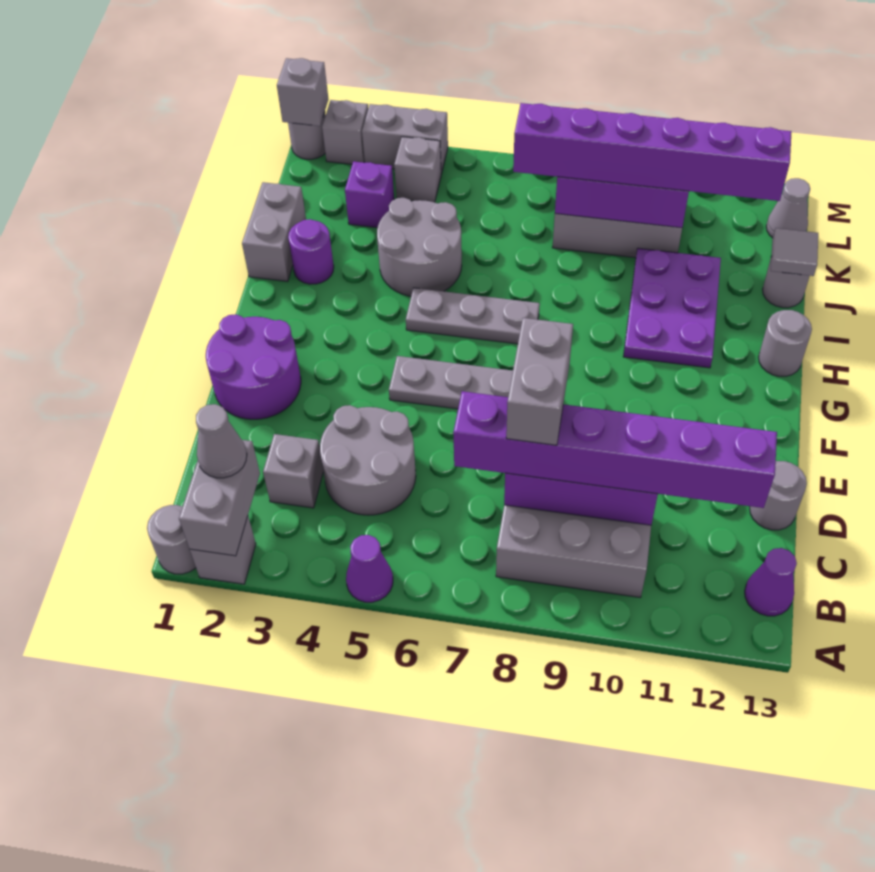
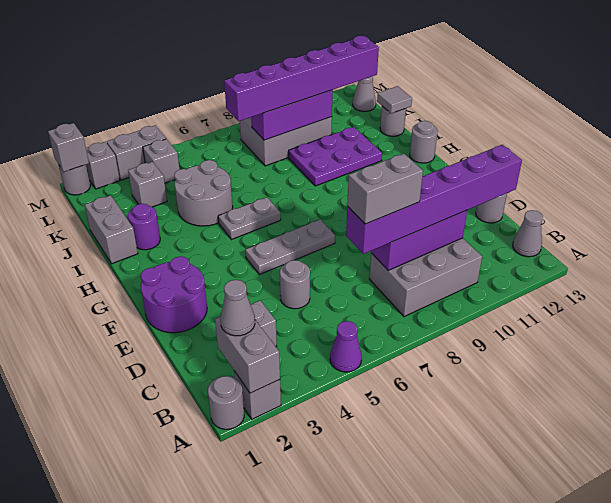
purple 1x1 cone [745,548,797,616] -> grey 1x1 cone [513,210,543,257]
grey 2x2 round brick [320,405,416,515] -> grey 1x1 round brick [280,260,310,309]
grey 1x2 brick [506,318,573,445] -> grey 1x2 brick turned to [347,154,423,224]
grey 1x3 plate [406,288,540,344] -> grey 1x2 plate [218,197,281,240]
purple 2x3 plate [623,248,721,368] -> purple 2x3 plate turned to [289,127,382,186]
purple 1x1 brick [345,161,394,228] -> grey 1x1 brick [128,162,167,207]

